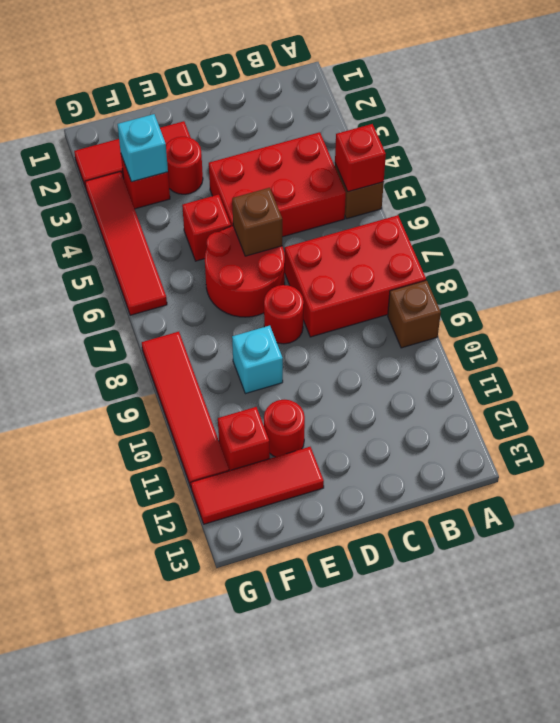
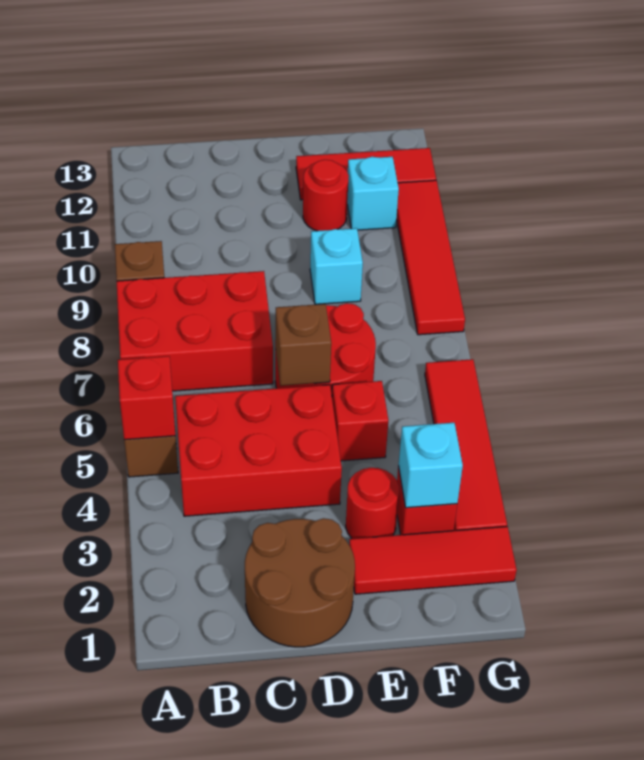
none -> brown 2x2 round brick [245,518,355,647]
red 1x1 round brick [264,285,304,344] -> none
red 1x1 brick [218,407,270,471] -> cyan 1x1 brick [347,157,399,230]

